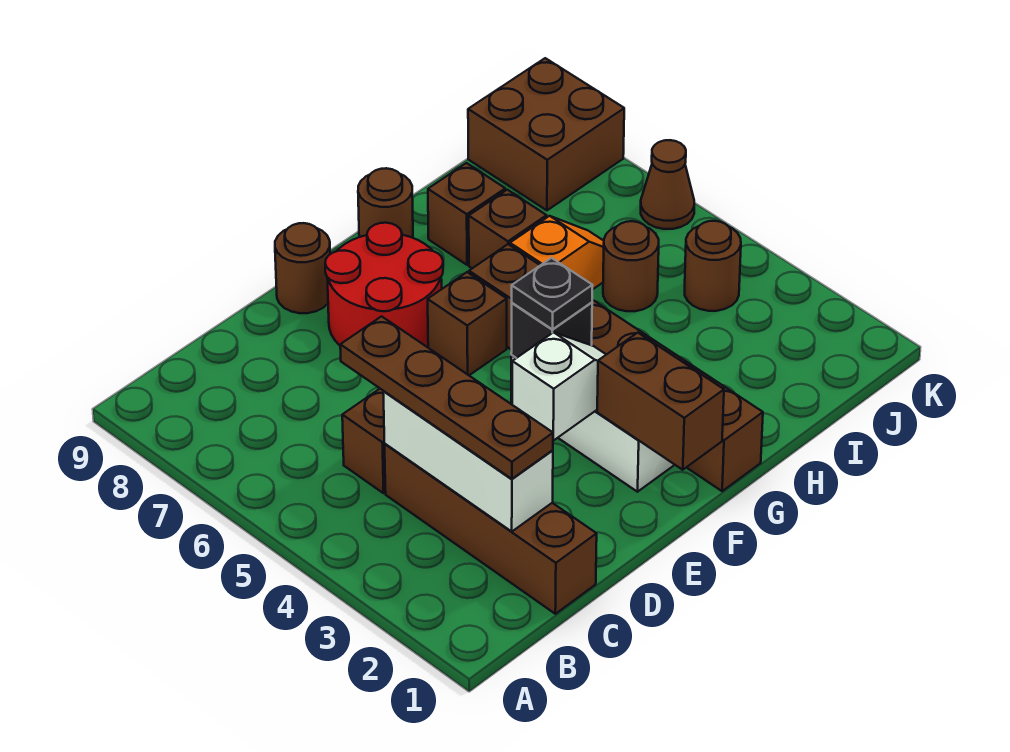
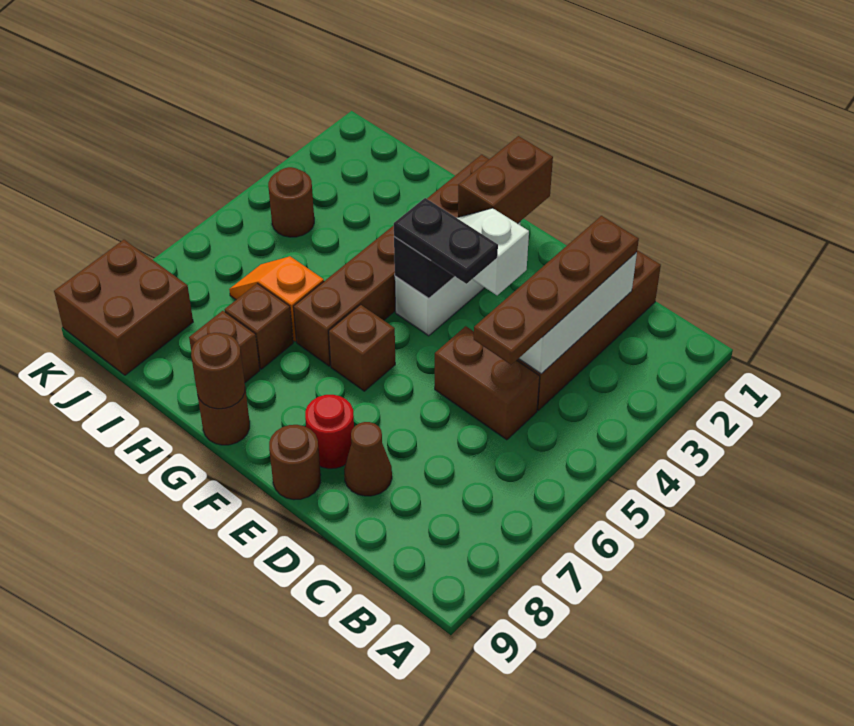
red 2x2 round brick [325,223,443,347] -> red 1x1 round brick [305,395,354,469]
black 1x1 plate [512,258,593,329] -> black 1x2 plate [394,198,498,284]
brown 1x1 round brick [603,221,659,311] -> brown 1x1 round brick moved to [191,333,245,409]
brown 1x1 cone [641,140,694,229] -> brown 1x1 cone moved to [344,422,392,496]

